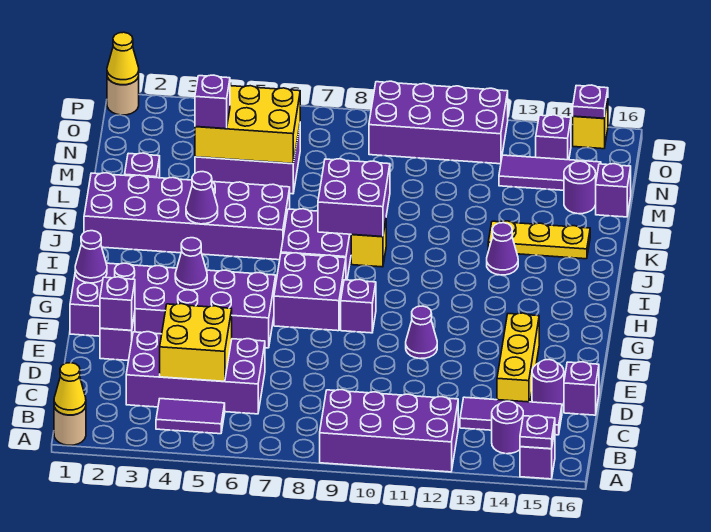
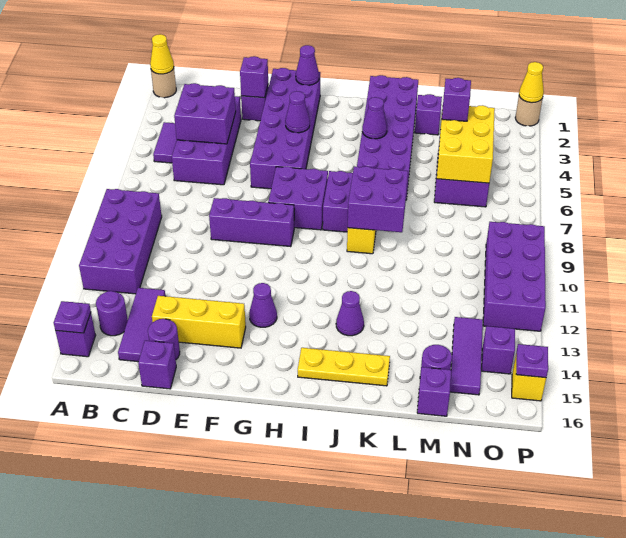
yellow 2x2 brick [160,304,232,381] -> purple 2x2 brick [174,83,236,144]
purple 1x1 cone [406,306,437,359] -> purple 1x1 cone moved to [249,283,277,327]
purple 1x1 brick [341,279,376,333] -> purple 1x3 brick [209,198,294,247]
yellow 1x3 plate [488,221,590,259] -> yellow 1x3 plate turned to [298,348,390,386]

